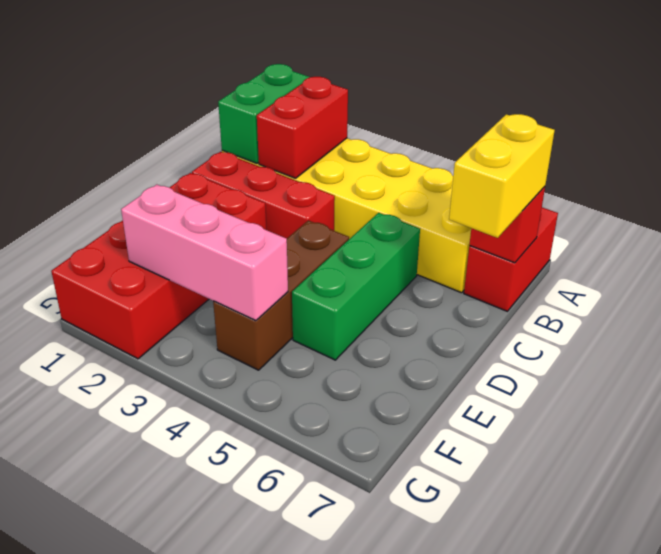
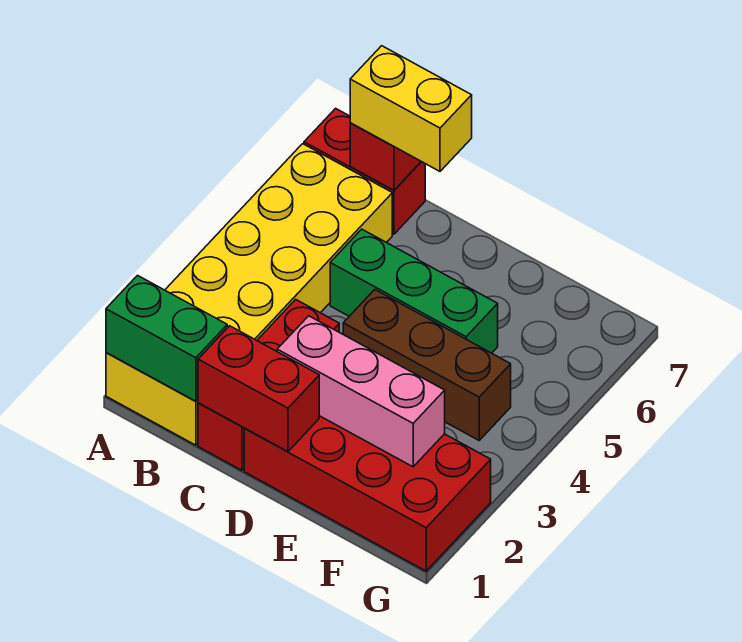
red 1x2 brick [257,77,348,178] -> red 1x2 brick moved to [198,326,319,452]
pink 1x3 brick [121,184,288,321] -> pink 1x3 brick turned to [277,316,445,467]

